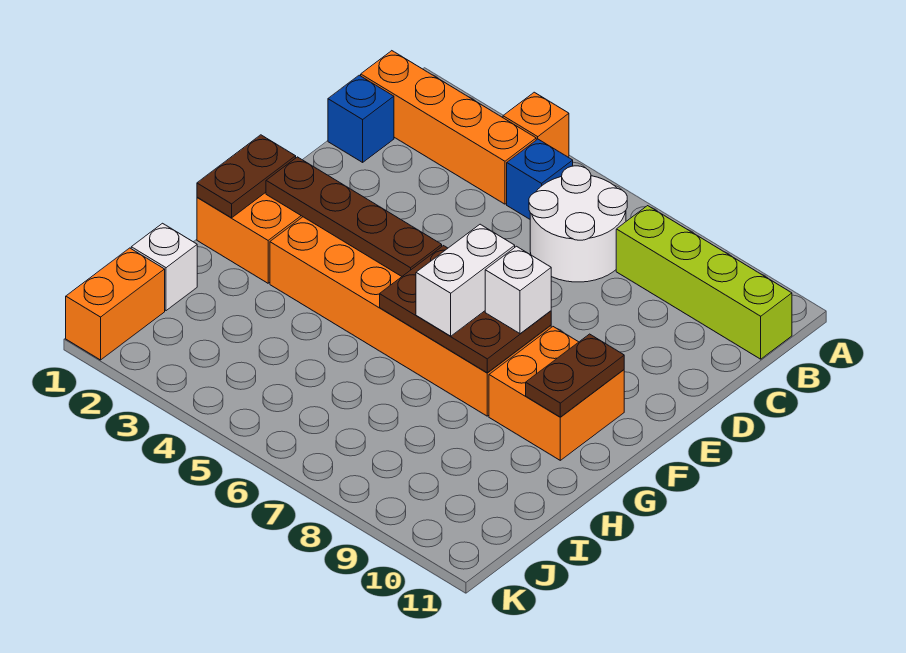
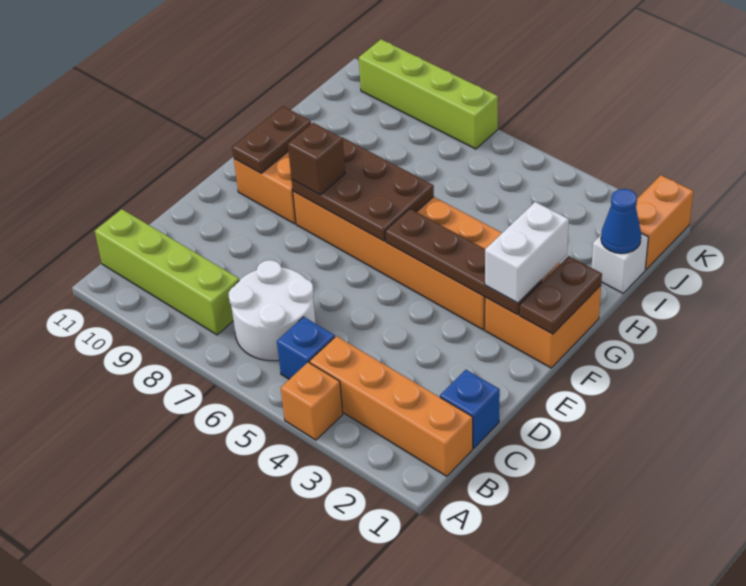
white 1x2 brick [416,224,515,336] -> white 1x2 brick moved to [485,202,569,303]
white 1x1 brick [485,246,551,334] -> brown 1x1 brick [288,123,345,195]
none -> blue 1x1 cone [601,189,641,254]
none -> lime 1x4 brick [359,39,498,149]

